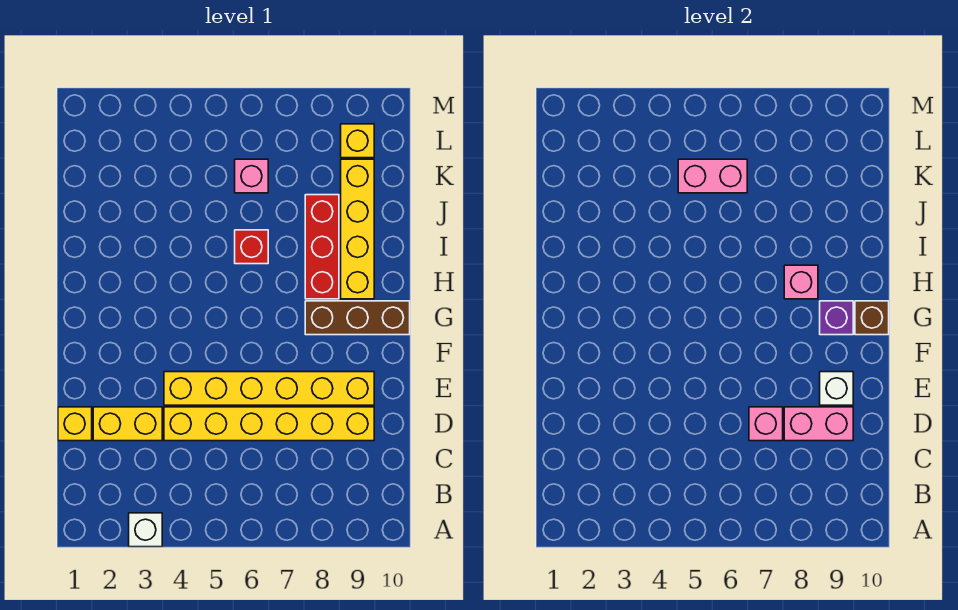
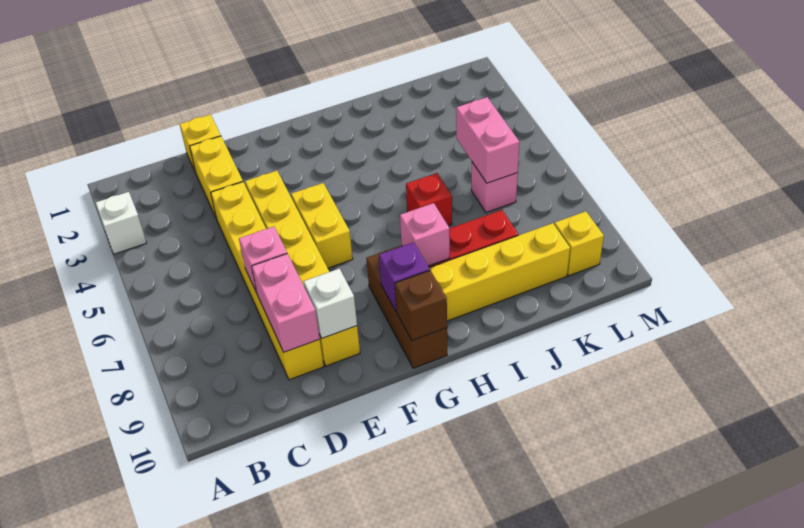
none -> yellow 1x2 brick [291,183,353,268]

